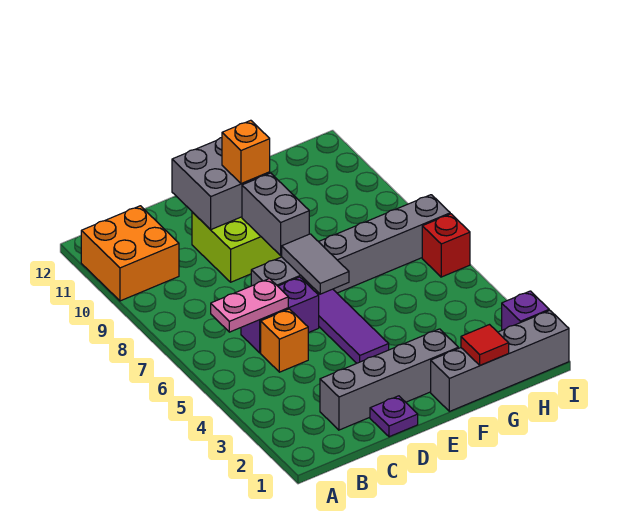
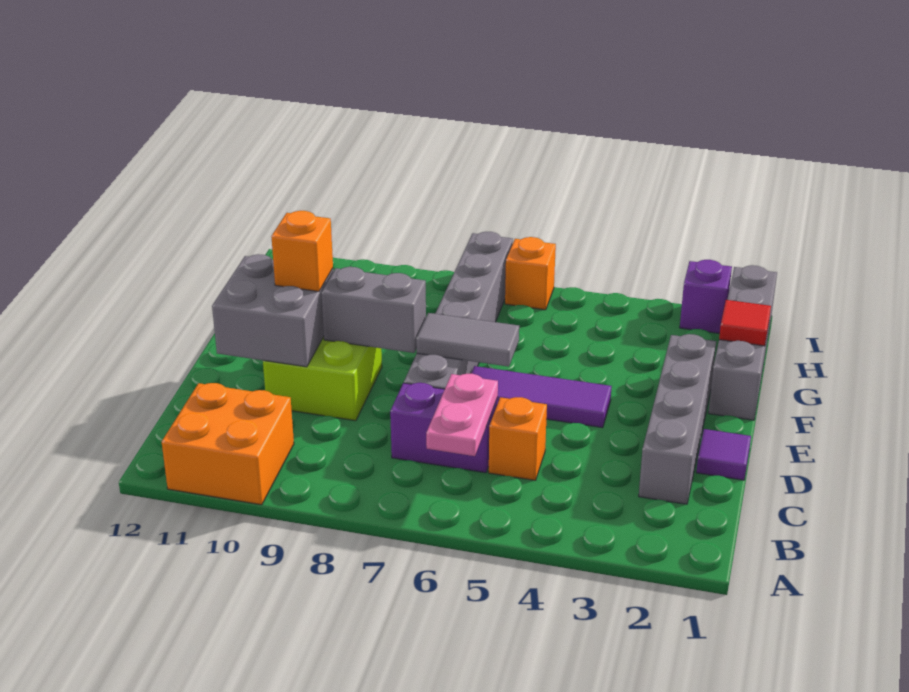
purple 1x2 brick [241,277,319,353] -> purple 1x2 brick turned to [390,383,498,473]
purple 1x1 plate [370,396,418,437] -> purple 1x1 tile [696,429,751,480]
red 1x1 brick [422,214,470,277] -> orange 1x1 brick [505,237,556,310]

